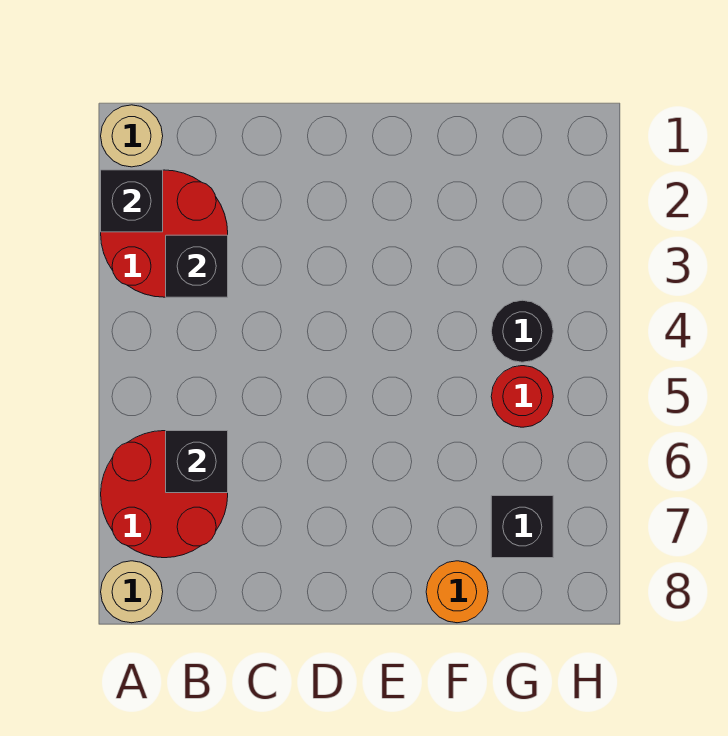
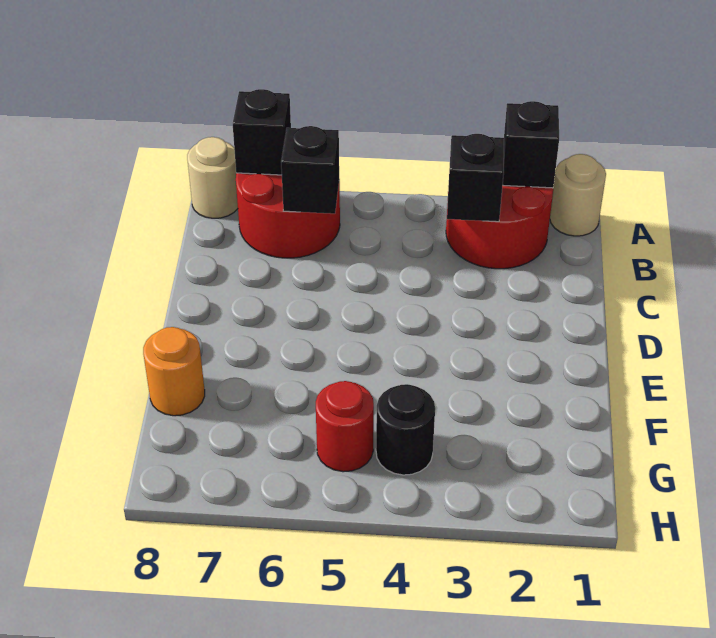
black 1x1 brick [491,496,553,558] -> black 1x1 brick moved to [233,89,291,175]

